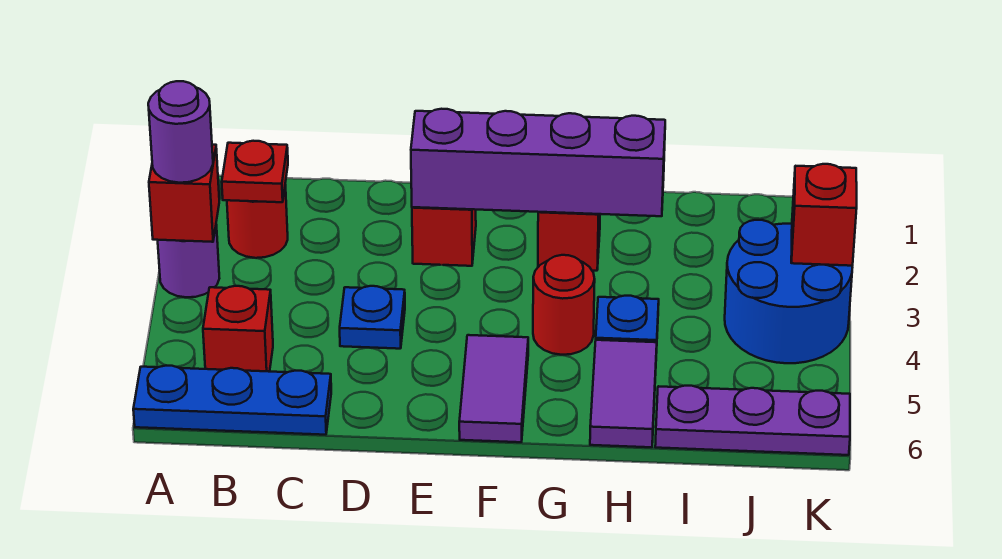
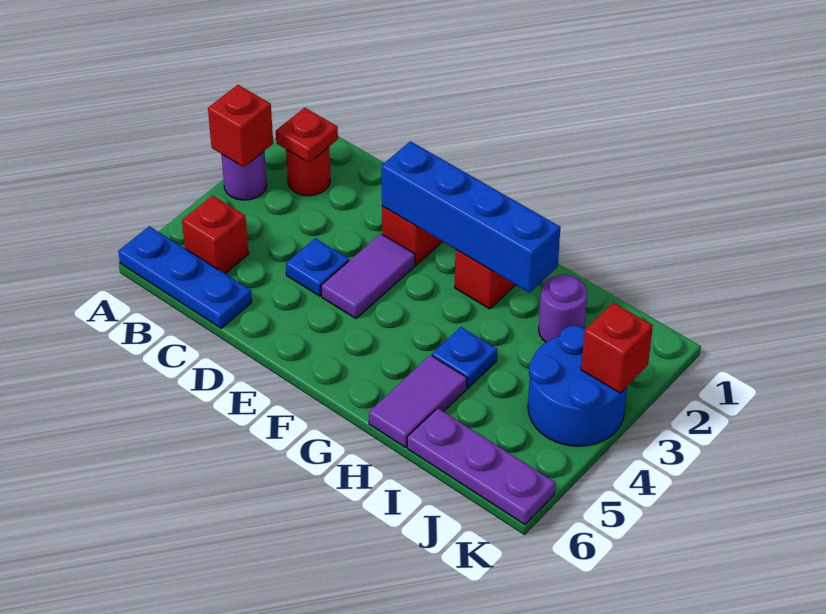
purple 1x1 round brick [148,81,213,183] -> purple 1x1 round brick moved to [539,274,587,342]
purple 1x4 brick [411,109,665,216] -> blue 1x4 brick [381,141,561,293]
purple 1x2 tile [459,335,528,442] -> purple 1x2 tile moved to [321,234,415,319]
red 1x1 round brick [533,255,595,355] -> none

